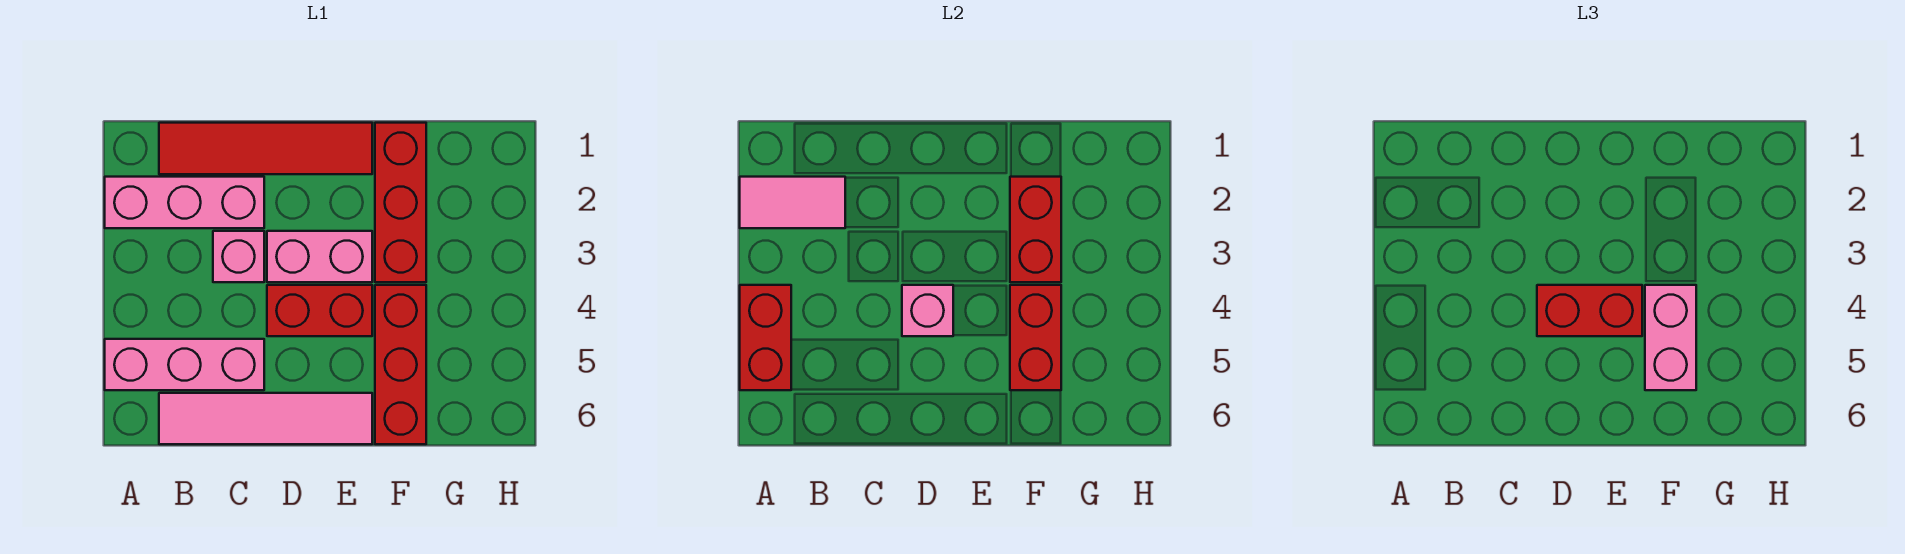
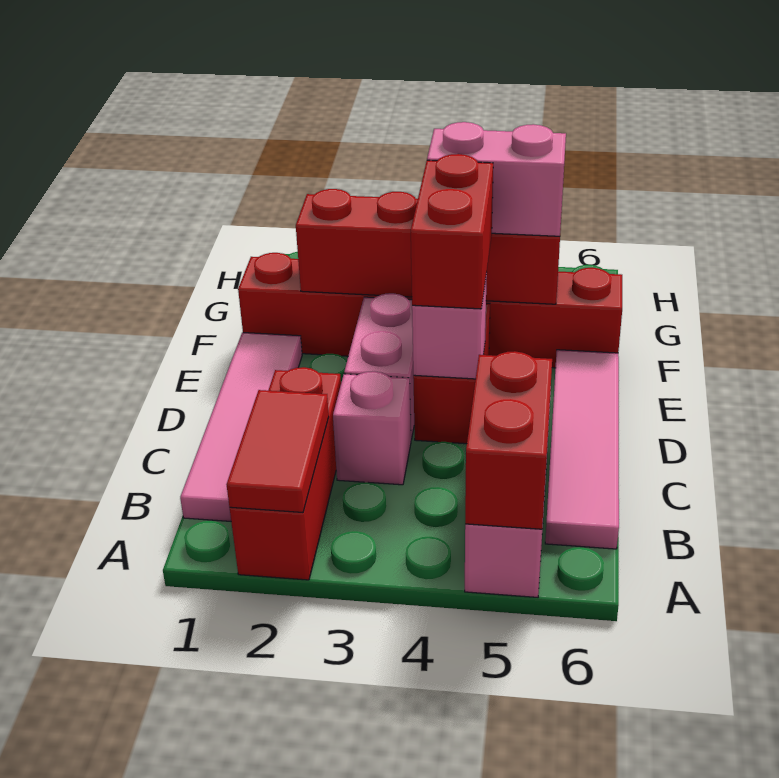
pink 1x3 brick [105,177,264,228] -> red 1x3 brick [230,367,341,580]
pink 1x2 tile [740,177,845,228] -> red 1x2 tile [227,390,329,512]
red 1x2 brick [740,285,791,390] -> red 1x2 brick turned to [465,351,552,529]
red 1x4 tile [159,123,372,174] -> pink 1x4 tile [180,333,302,521]

